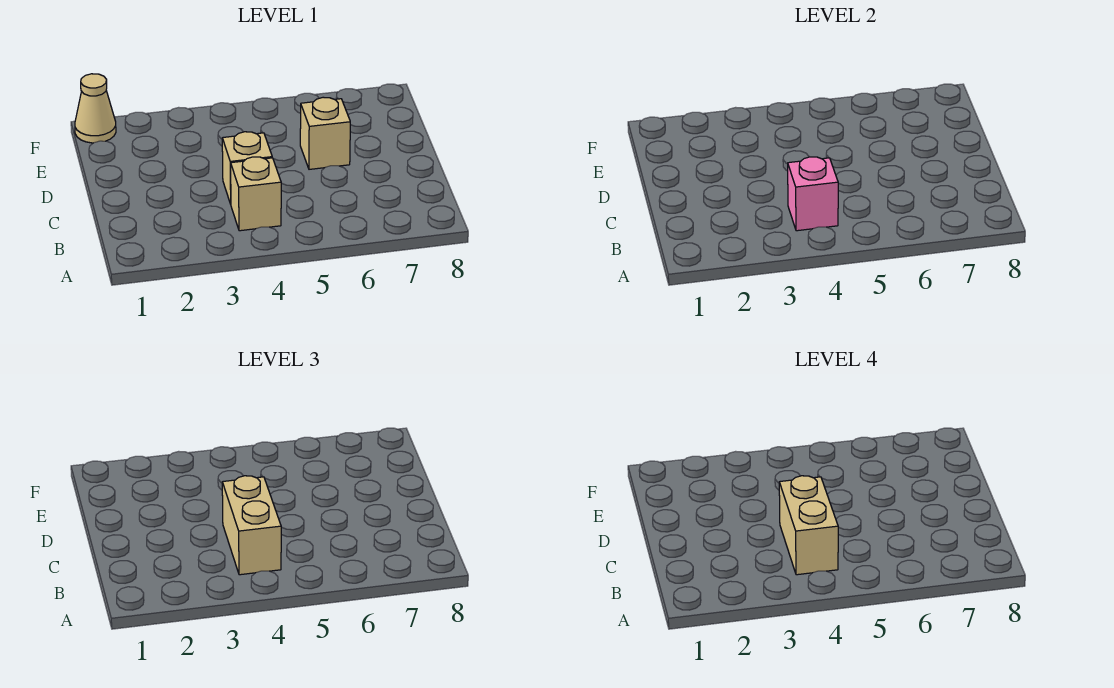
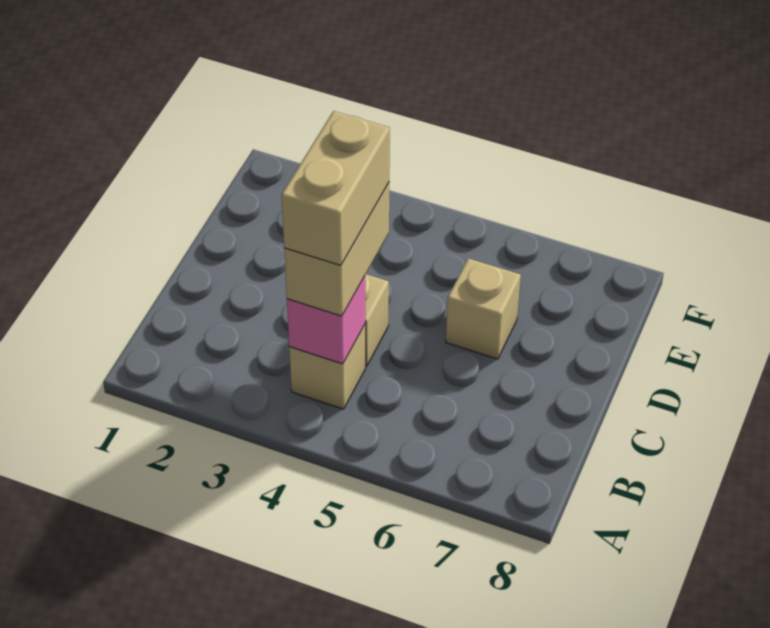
tan 1x1 cone [75,74,116,143] -> none

